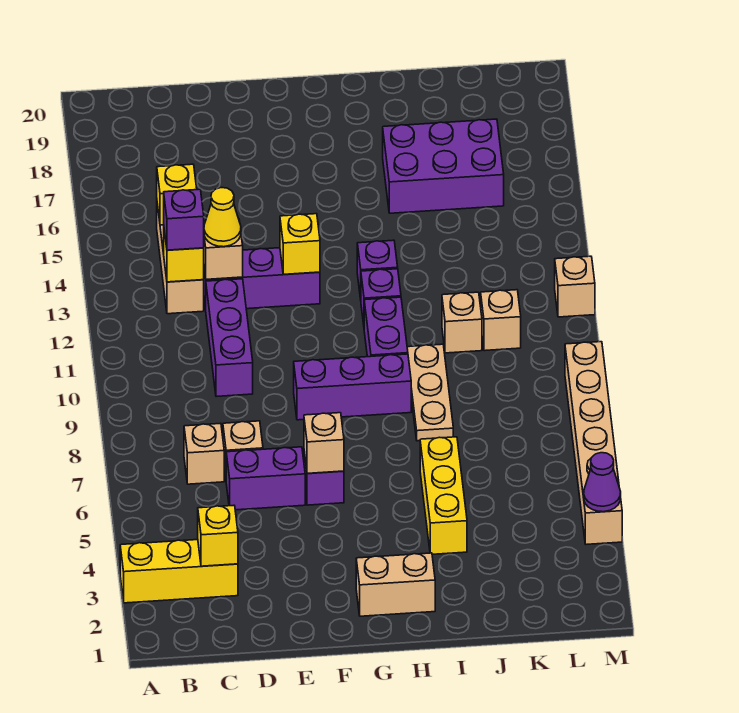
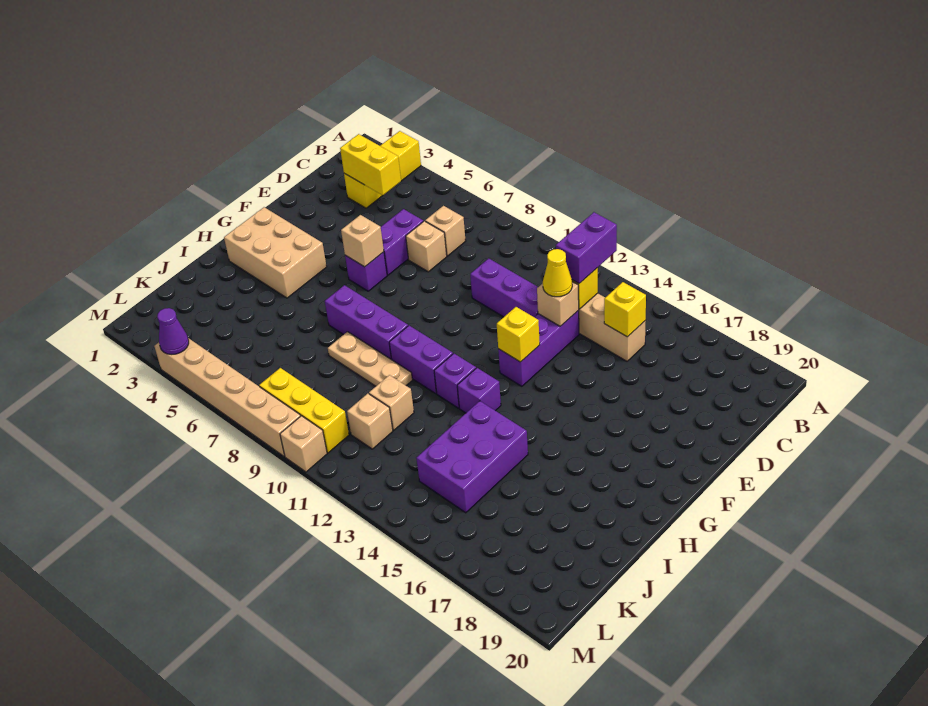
yellow 1x1 brick [198,505,238,566] -> yellow 1x2 brick [340,134,401,195]
purple 1x1 brick [164,189,204,250] -> purple 1x2 brick [556,212,617,284]
purple 1x3 brick [294,354,411,420] -> purple 1x3 brick turned to [325,285,408,360]
tan 1x2 brick [356,553,435,616] -> tan 2x3 brick [224,207,327,298]
yellow 1x3 brick [420,437,467,554] -> yellow 1x3 brick moved to [259,368,349,453]
purple 2x3 brick [383,119,504,213] -> purple 2x3 brick moved to [416,401,528,513]
tan 1x1 brick [555,256,595,317] -> tan 1x1 brick moved to [280,416,327,472]

